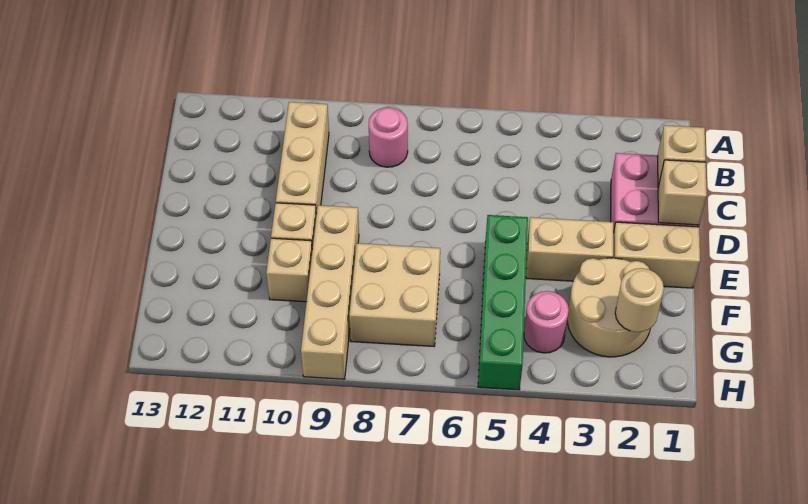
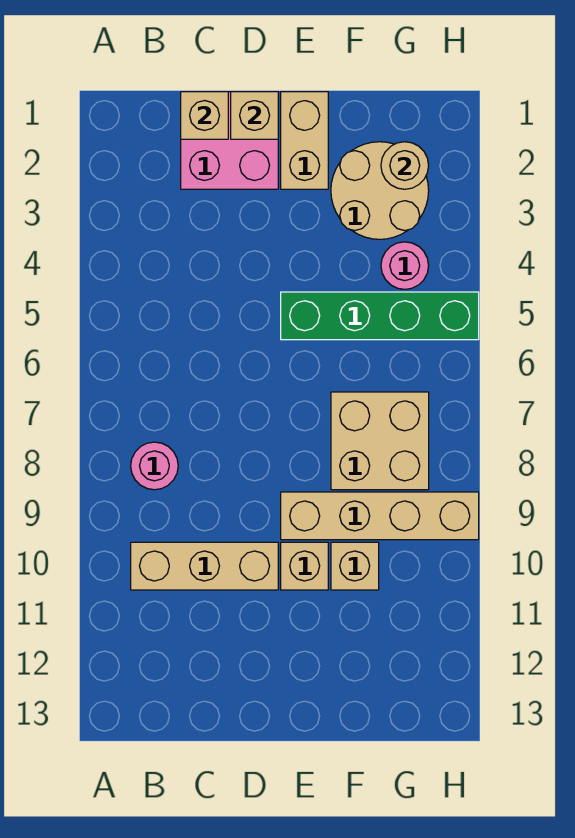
tan 1x2 brick [526,217,614,281] -> none

